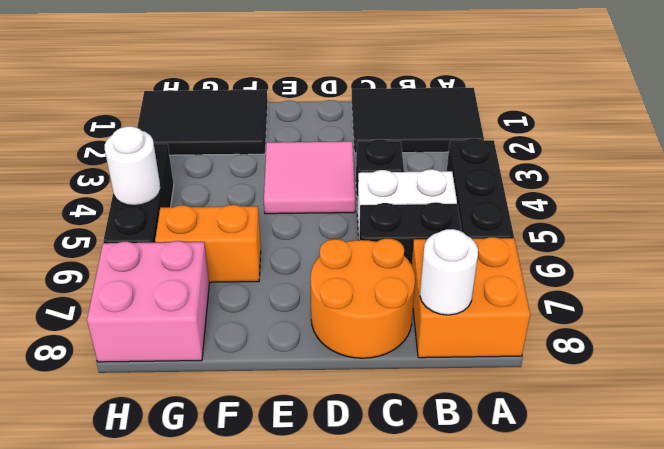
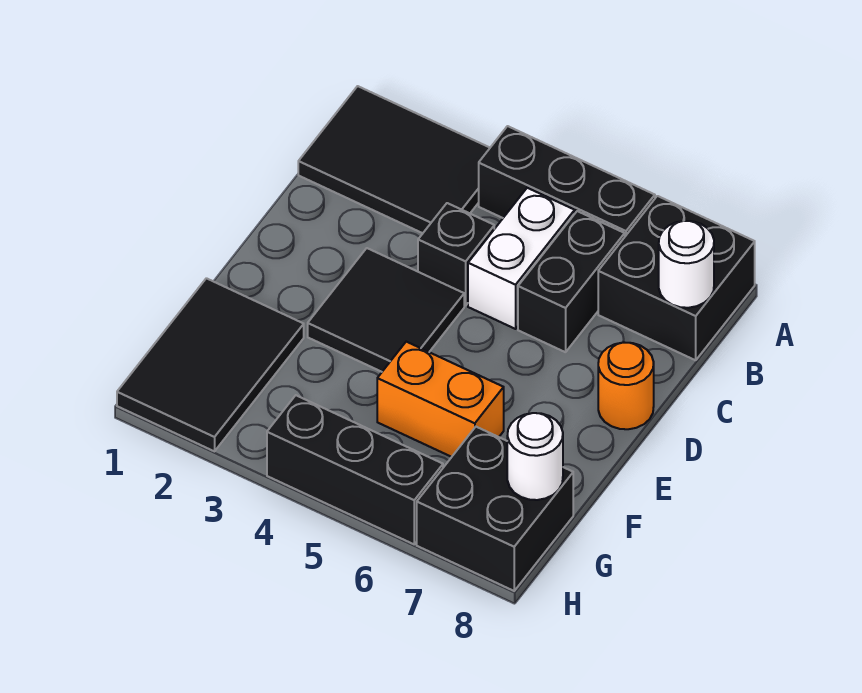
black 2x3 tile [352,88,484,153] -> black 2x3 tile turned to [298,86,490,233]
orange 2x2 brick [412,237,530,358] -> black 2x2 brick [598,196,755,360]
orange 2x2 round brick [310,239,415,358] -> orange 1x1 round brick [598,342,654,429]
pink 2x2 tile [264,141,355,214] -> black 2x2 tile [308,248,464,372]
orange 1x2 brick [155,205,261,282] -> orange 1x2 brick turned to [377,342,504,457]
pink 2x2 brick [87,241,209,362] -> black 2x2 brick [417,427,573,591]
white 1x1 round brick [105,126,160,206] -> white 1x1 round brick moved to [507,413,563,500]

